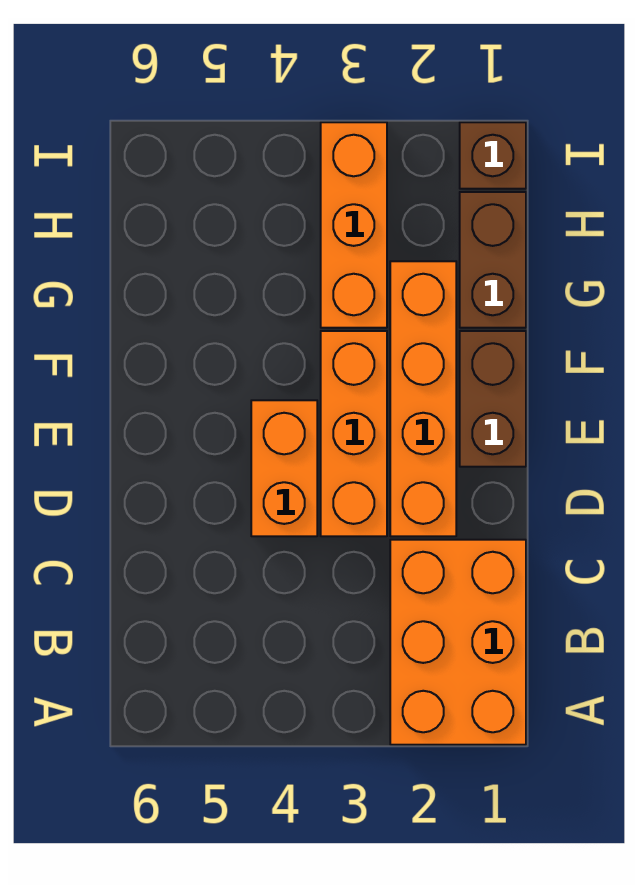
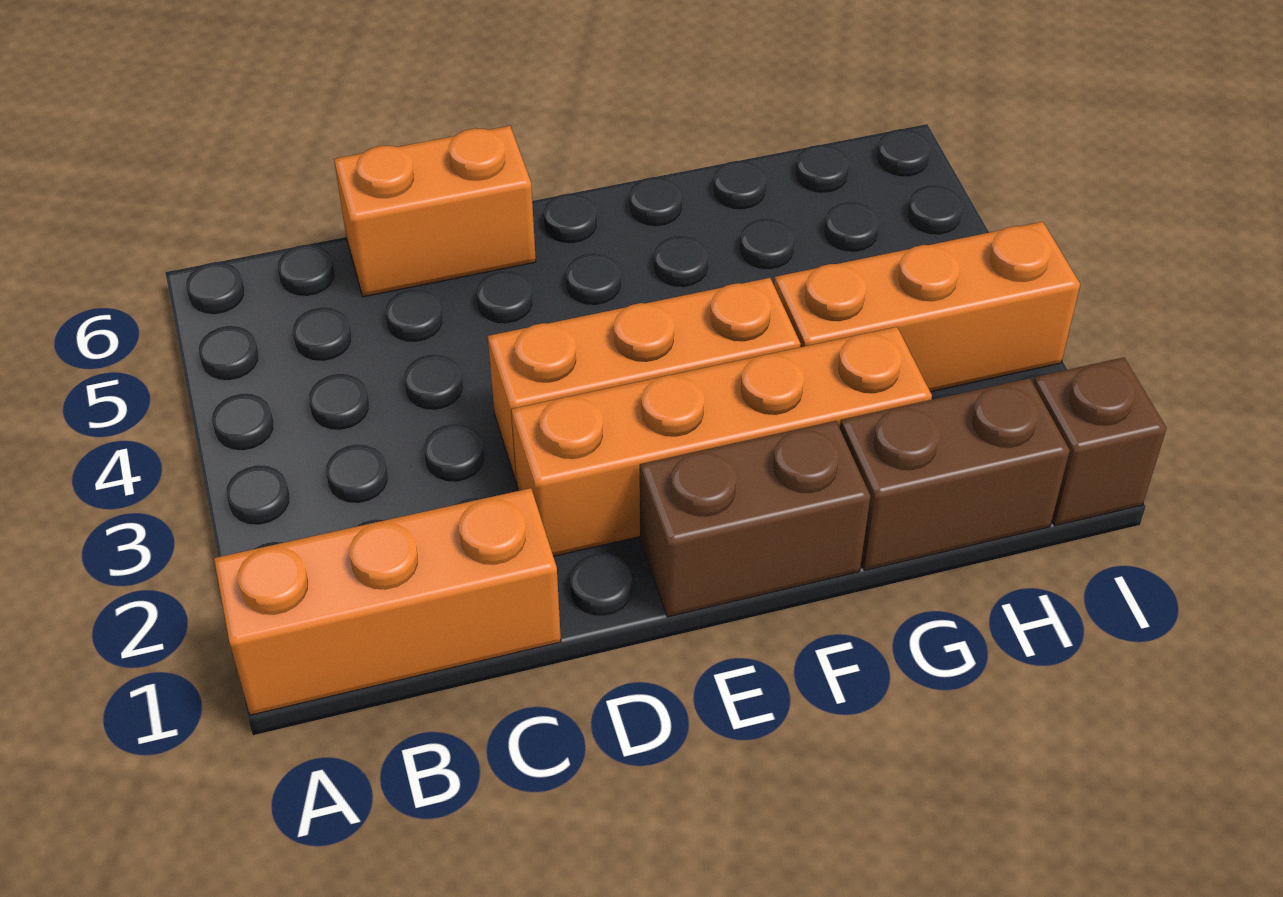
orange 2x3 brick [390,540,526,745] -> orange 1x3 brick [214,488,561,715]
orange 1x2 brick [251,400,317,536] -> orange 1x2 brick moved to [334,126,536,297]

